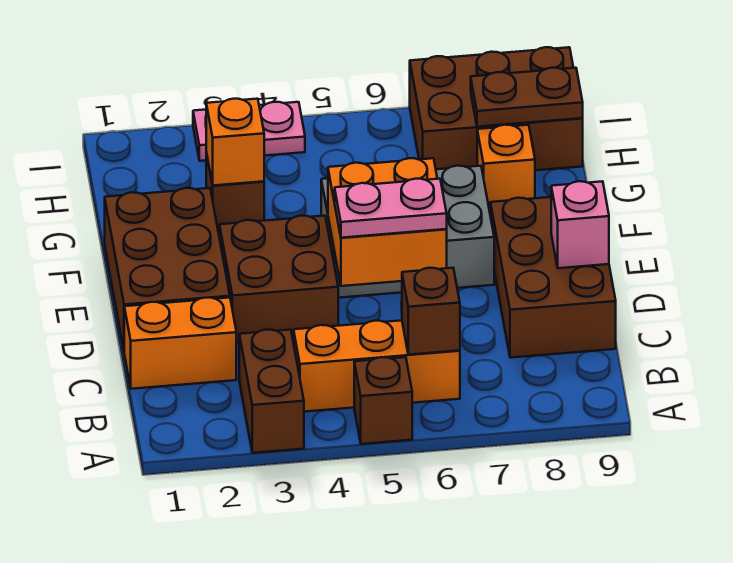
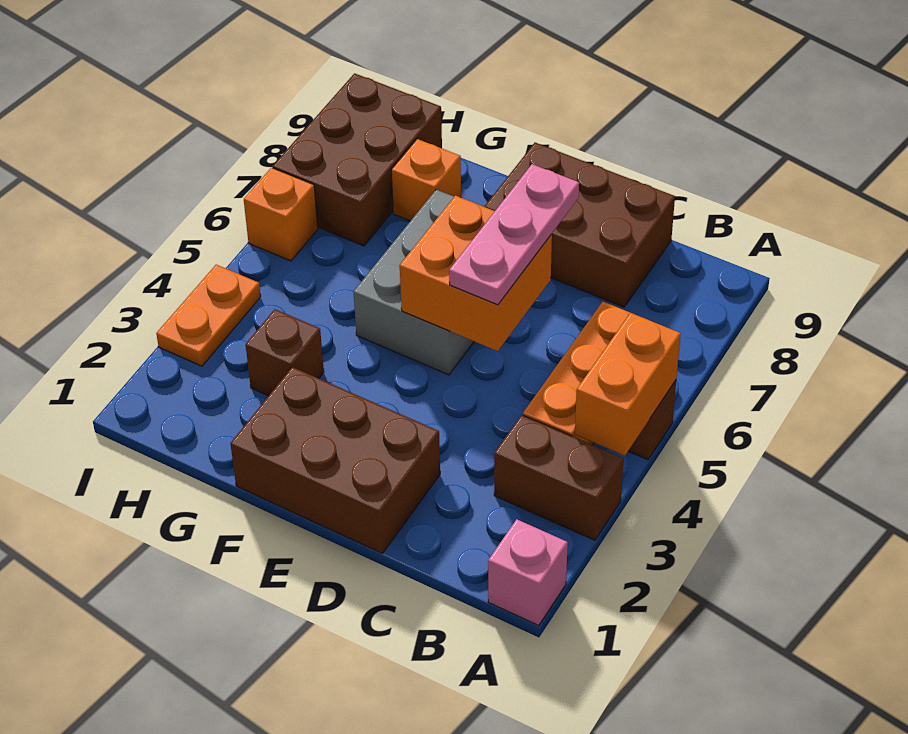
brown 1x1 brick [402,268,460,355] -> none
orange 1x2 brick [124,298,236,389] -> orange 1x2 brick moved to [575,313,681,456]
brown 2x2 brick [220,216,338,343] -> none
pink 1x2 plate [335,179,447,238] -> pink 1x3 plate [449,164,579,305]
pink 1x1 brick [551,181,609,268] -> pink 1x1 brick moved to [488,519,568,625]
orange 1x1 brick [206,99,264,185] -> orange 1x1 brick moved to [244,168,318,261]
brown 1x2 plate [471,68,583,127] -> none
pink 1x2 plate [193,102,305,161] -> orange 1x2 plate [156,265,261,366]

